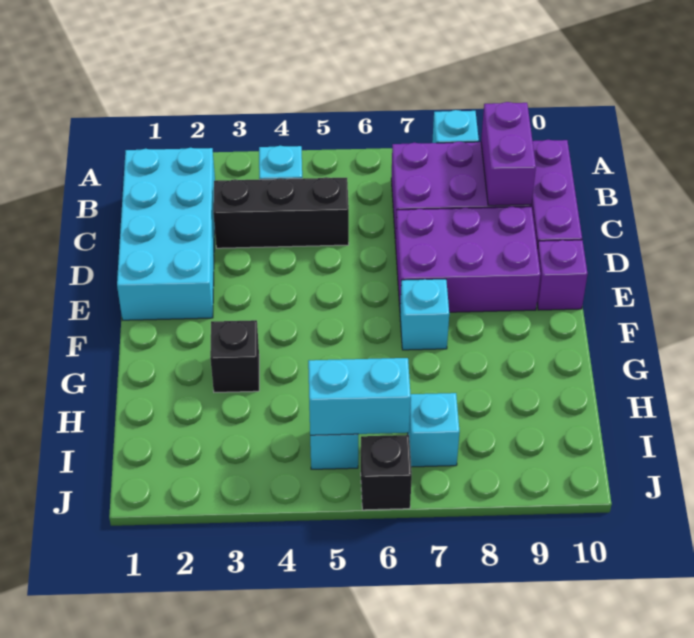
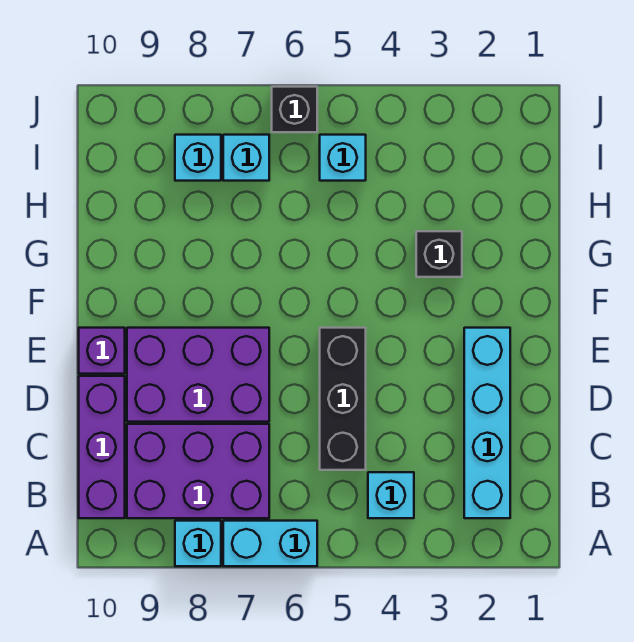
cyan 2x4 brick [117,148,215,320] -> cyan 1x4 brick [464,328,510,518]
purple 1x2 brick [481,102,536,206] -> none
black 1x3 brick [213,177,349,248] -> black 1x3 brick turned to [320,328,366,470]
cyan 1x1 brick [400,279,449,350] -> cyan 1x1 brick moved to [175,135,221,181]
cyan 1x2 brick [308,358,411,435] -> cyan 1x2 brick moved to [223,521,317,566]

